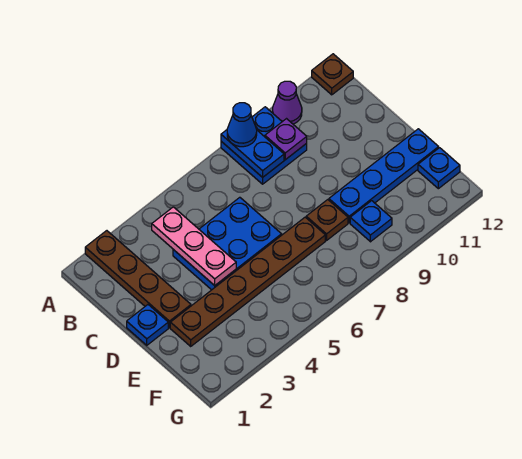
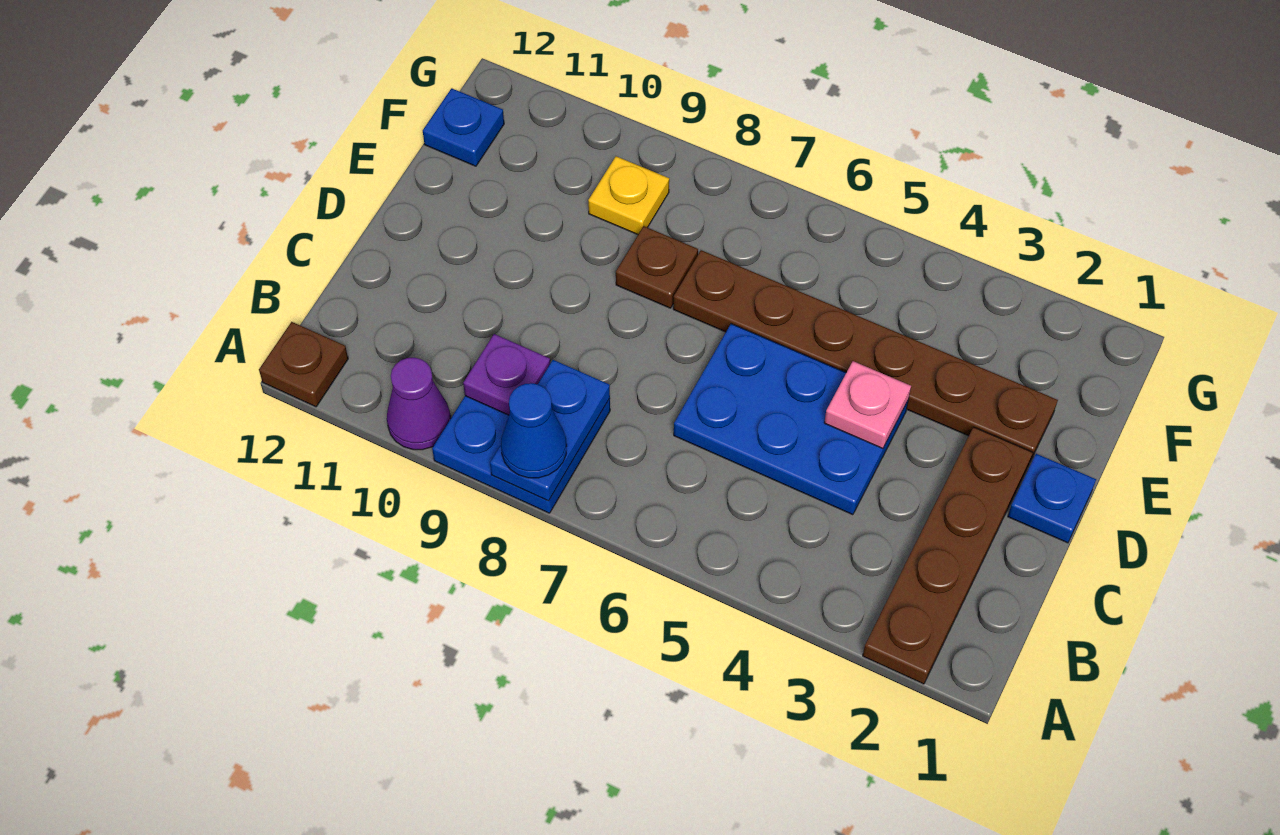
pink 1x3 plate [152,207,236,286] -> pink 1x1 plate [824,361,911,449]
blue 1x4 plate [329,129,439,223] -> none
blue 1x1 plate [350,201,392,242] -> yellow 1x1 plate [588,156,669,235]

